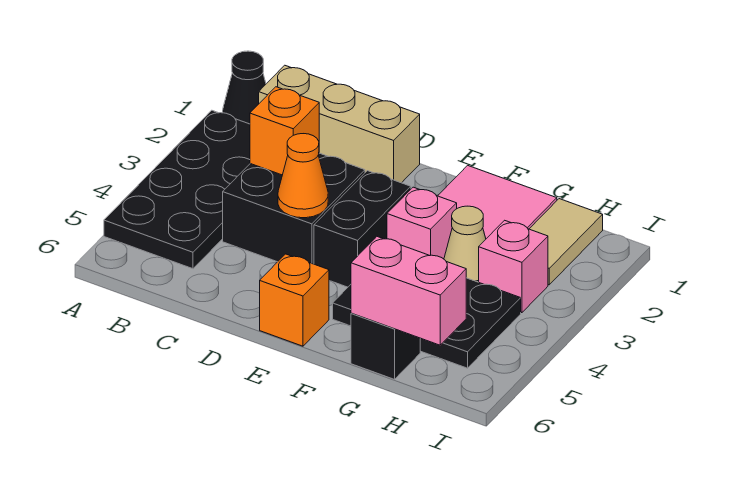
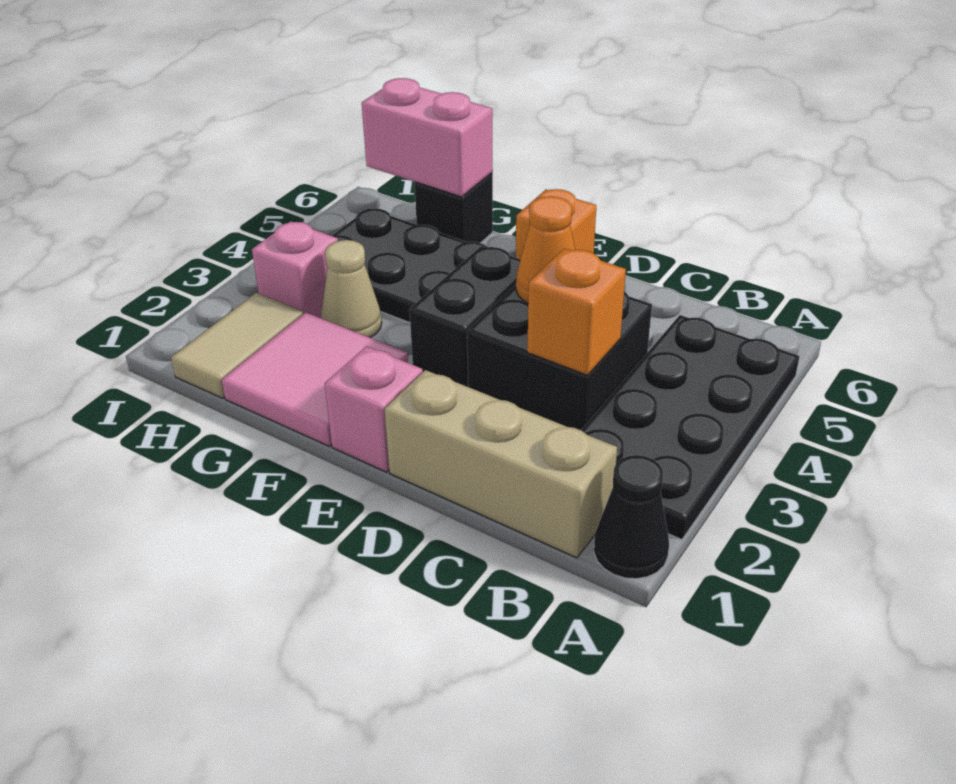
pink 1x1 brick [387,187,457,259] -> pink 1x1 brick moved to [325,346,423,472]

